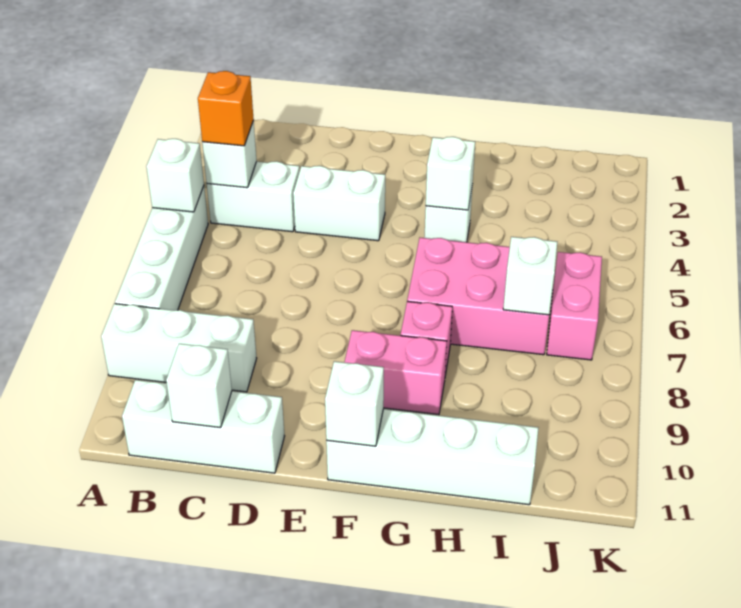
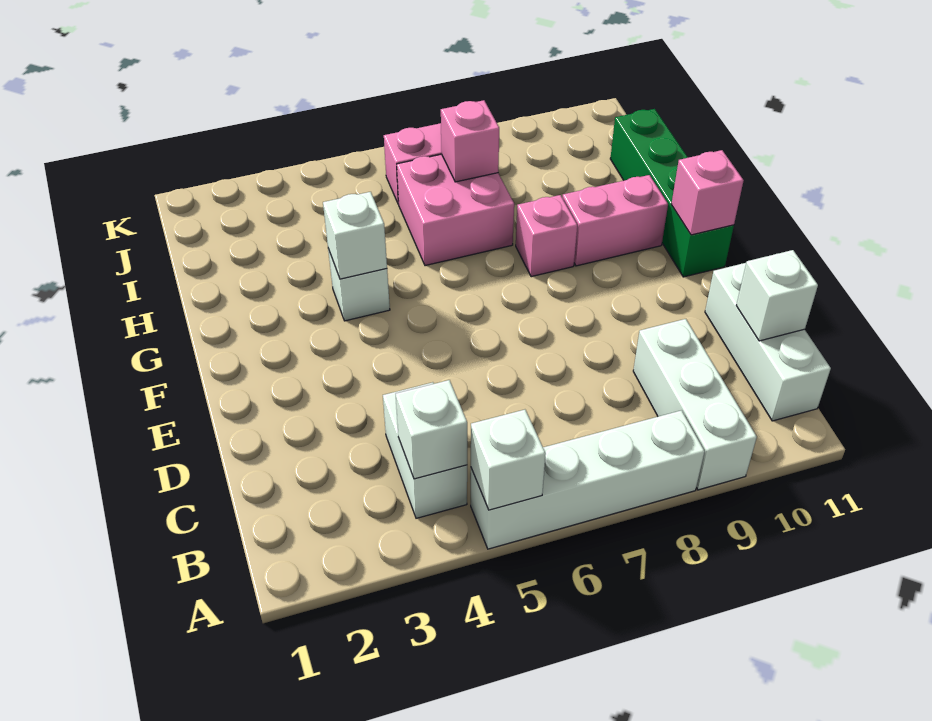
orange 1x1 brick [198,71,254,146] -> none
white 1x2 brick [293,166,385,241] -> none
pink 1x2 brick [345,330,447,414] -> pink 1x2 brick turned to [563,175,668,266]
white 1x4 brick [326,409,538,505] -> green 1x4 brick [610,109,734,277]
white 1x1 brick [325,361,384,446] -> pink 1x1 brick [671,150,744,235]
pink 2x3 brick [407,238,549,355] -> pink 2x2 brick [397,154,514,266]
white 1x1 brick [503,237,557,315] -> pink 1x1 brick [441,100,499,182]

